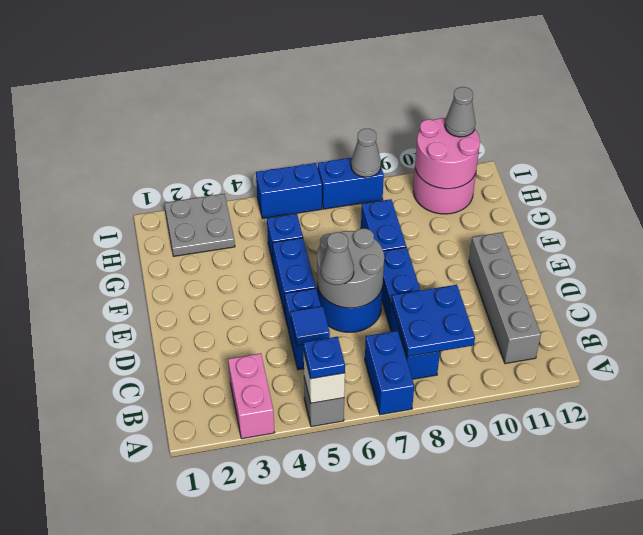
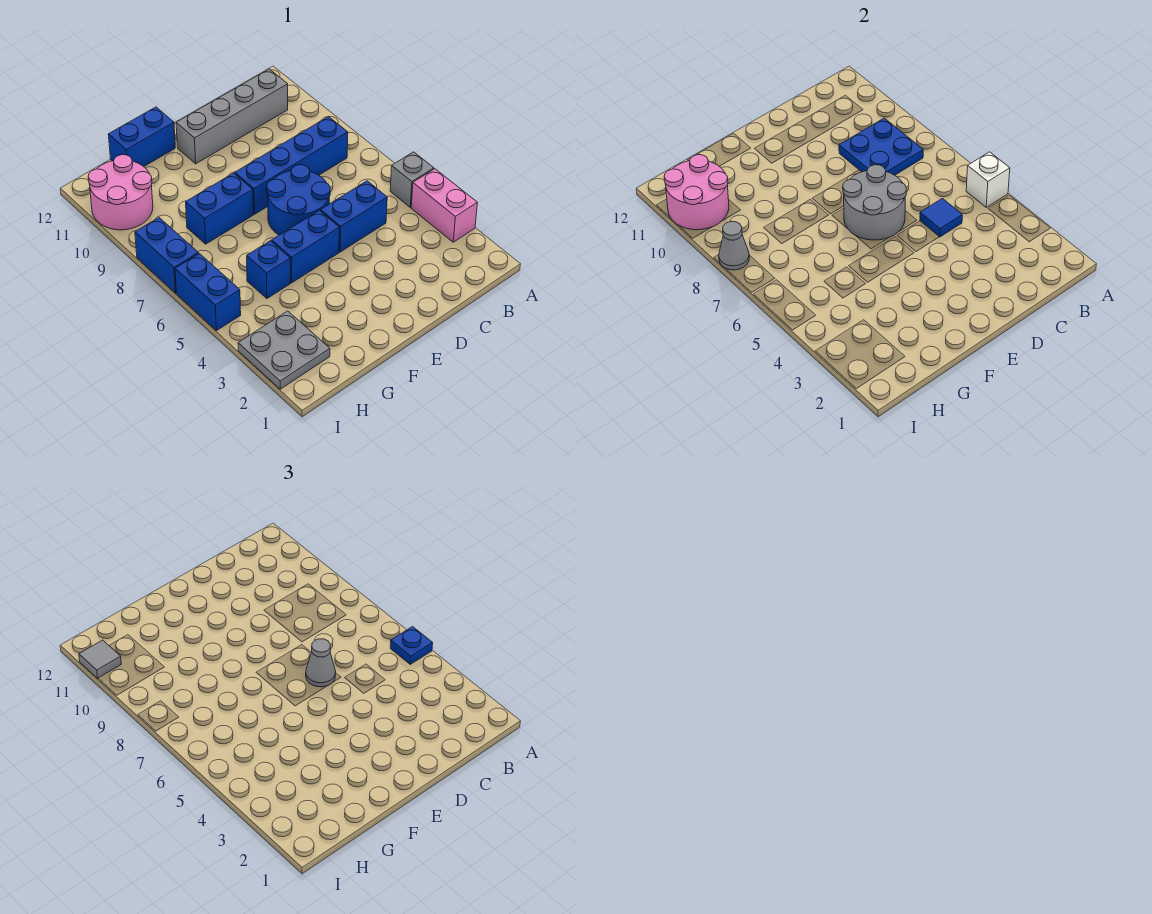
pink 1x2 brick [228,353,275,439] -> pink 1x2 brick turned to [411,169,477,242]
blue 1x2 brick [365,331,414,415] -> blue 1x2 brick moved to [108,107,175,167]
grey 1x1 cone [445,87,476,137] -> grey 1x1 tile [79,640,121,678]

